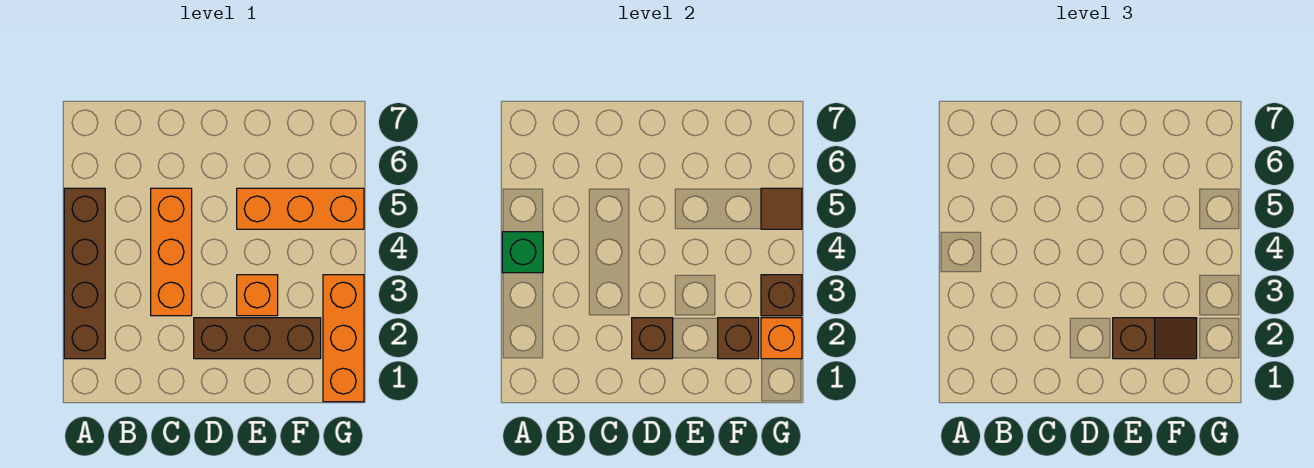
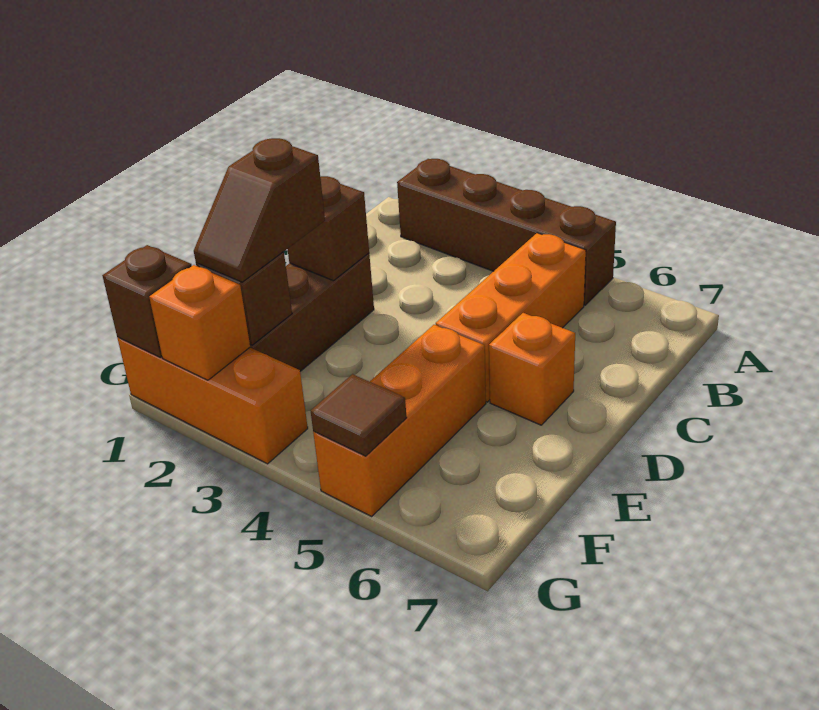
green 1x1 brick [502,232,543,273] -> none
orange 1x3 brick [151,188,192,316] -> orange 1x3 brick turned to [436,233,586,402]
orange 1x1 brick [237,275,278,316] -> orange 1x1 brick moved to [489,313,575,425]
brown 1x1 brick [761,275,802,316] -> brown 1x1 brick moved to [102,245,192,357]

